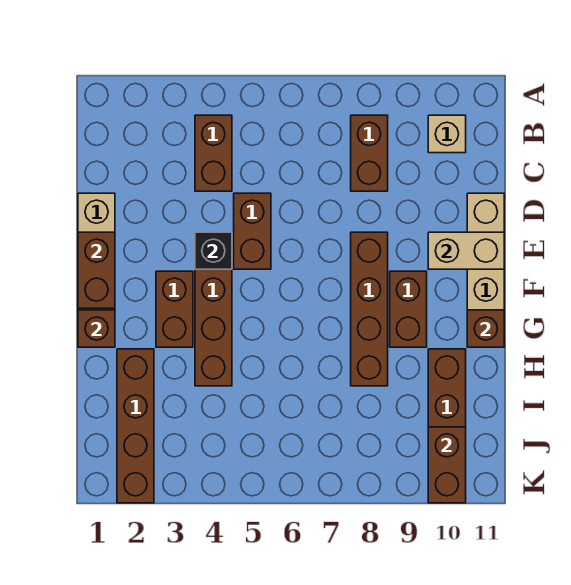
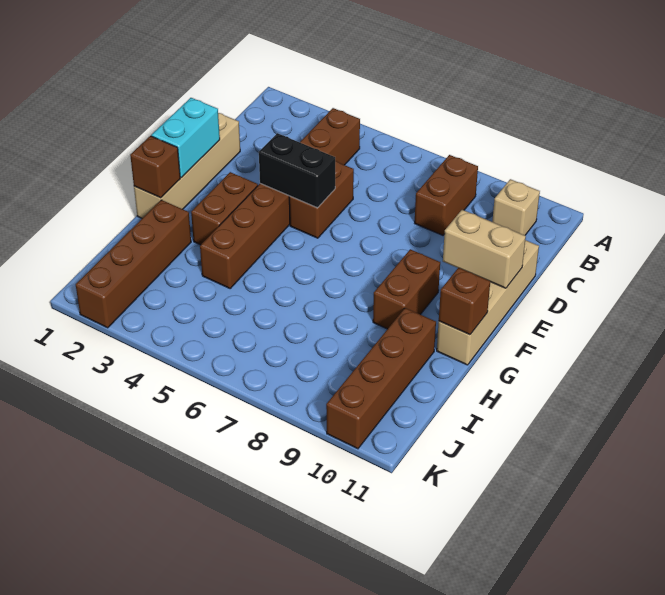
brown 1x2 brick [78,232,115,308] -> cyan 1x2 brick [151,98,220,178]
black 1x1 brick [195,232,232,269] -> black 1x2 brick [259,133,335,208]
brown 1x4 brick [351,232,388,386] -> none
brown 1x2 brick [428,427,466,503] -> none

